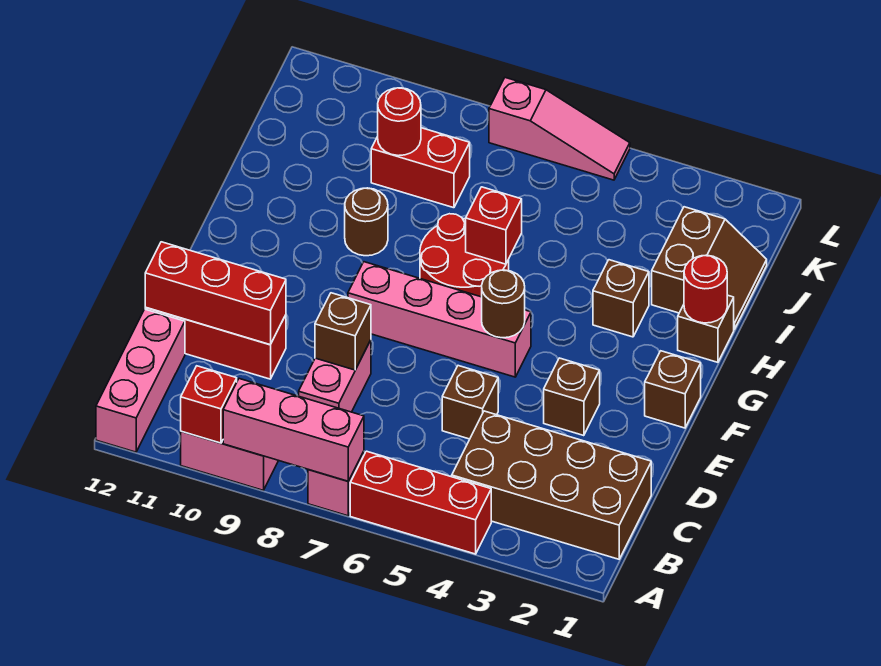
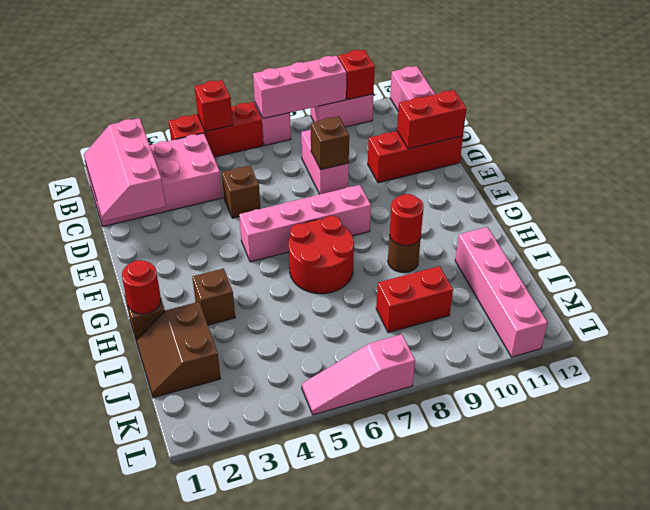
brown 2x4 brick [452,411,651,559] -> pink 2x4 brick [86,133,222,226]
none -> pink 2x3 slope [84,118,166,221]
red 1x3 brick [145,242,286,345] -> red 1x2 brick [397,90,466,149]
brown 1x1 brick [544,358,600,436] -> none
brown 1x1 brick [645,351,701,428] -> none
brown 1x1 round brick [482,270,525,338] -> none
red 1x1 brick [466,187,522,264] -> red 1x1 brick moved to [195,80,233,132]
none -> pink 1x4 brick [455,227,547,357]
red 1x1 round brick [378,88,421,156] -> red 1x1 round brick moved to [389,194,424,246]

